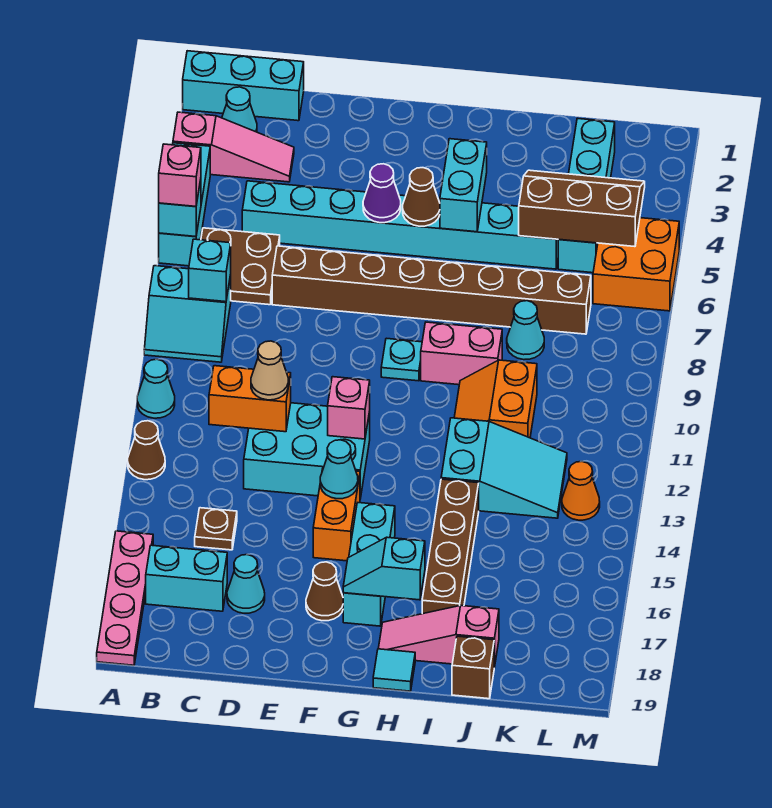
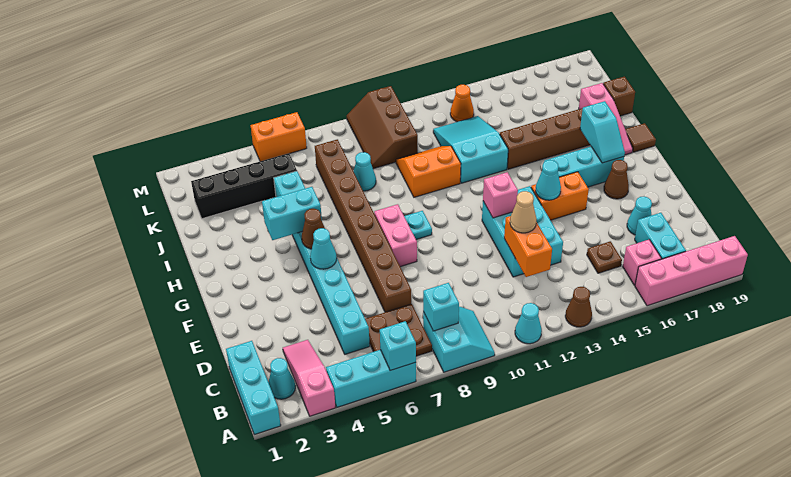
pink 1x1 brick [159,144,201,207] -> pink 1x1 brick moved to [623,240,661,285]
pink 1x4 plate [97,531,153,665] -> pink 1x4 brick [635,236,748,306]
purple 1x1 cone [363,164,401,223] -> cyan 1x1 cone [310,228,337,269]
pink 1x2 brick [421,322,502,385] -> pink 1x2 brick moved to [374,204,417,267]
cyan 1x1 tile [373,649,415,691] -> brown 1x1 tile [625,123,656,152]
orange 2x2 slope [454,360,537,438] -> orange 2x2 slope turned to [396,146,461,197]
brown 2x3 slope [519,170,645,247] -> brown 2x3 slope moved to [347,86,418,169]
cyan 1x4 brick [558,118,615,273] -> black 1x4 brick [191,153,297,219]
orange 2x2 brick [593,218,679,311] -> orange 1x2 brick [250,112,307,161]

